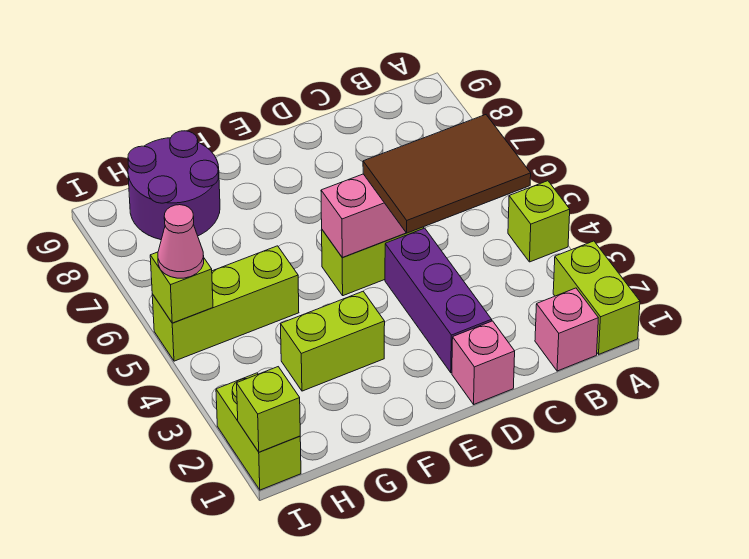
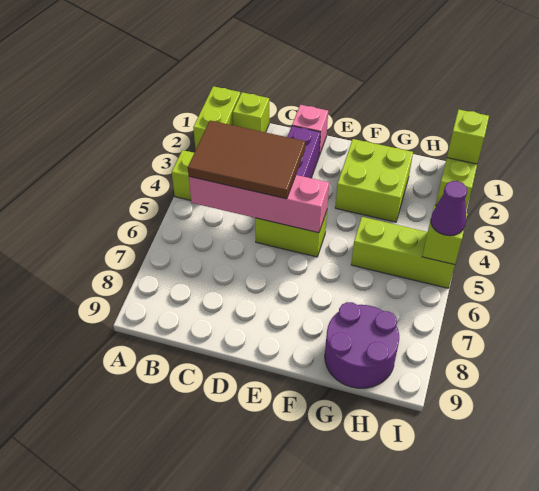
pink 1x1 brick [535,288,598,371] -> lime 1x1 brick [233,92,269,132]
lime 1x2 brick [281,291,385,391] -> lime 2x2 brick [335,139,413,222]
pink 1x1 cone [158,205,204,278] -> purple 1x1 cone [431,181,467,236]

